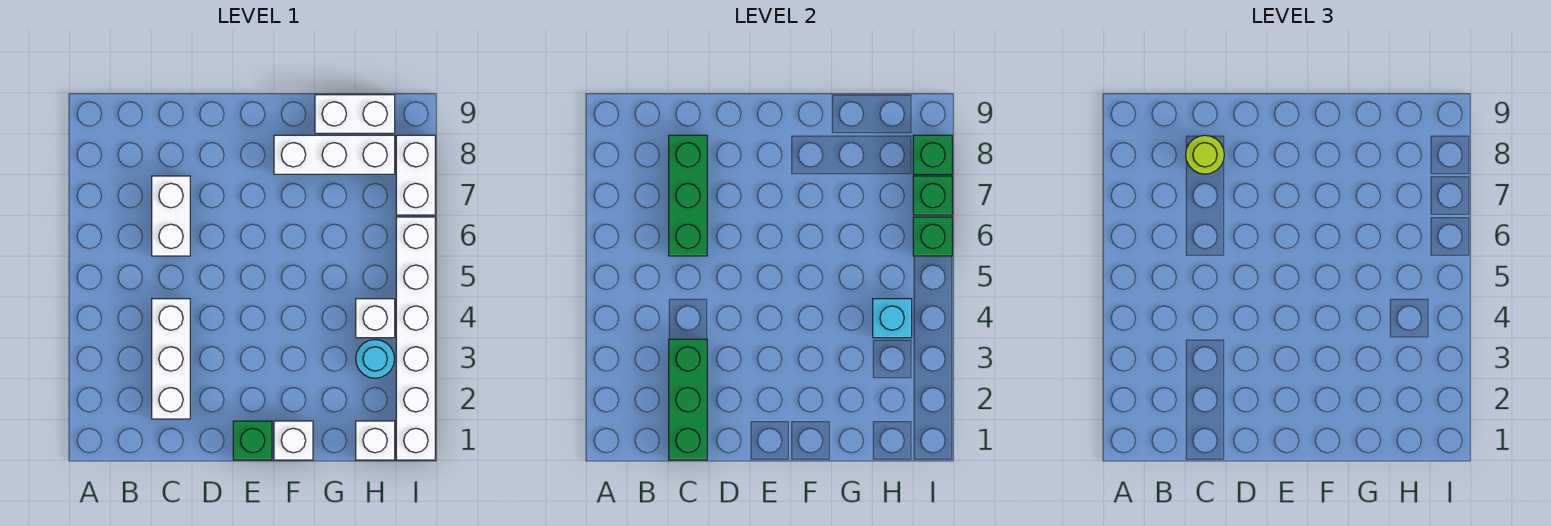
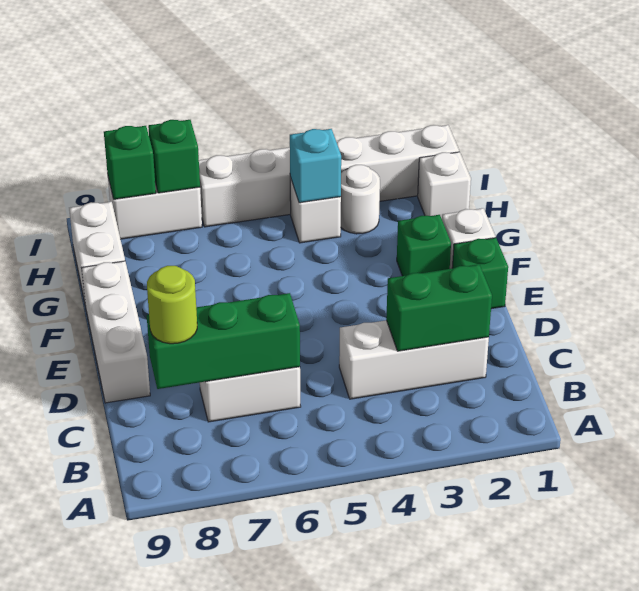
green 1x3 brick [669,339,707,460] -> green 1x2 brick [386,264,492,351]
white 1x3 brick [274,135,395,174] -> white 1x3 brick moved to [81,261,150,403]
cyan 1x1 round brick [356,340,394,378] -> white 1x1 round brick [341,165,380,234]
green 1x1 brick [913,217,952,256] -> green 1x1 brick moved to [397,215,451,276]

